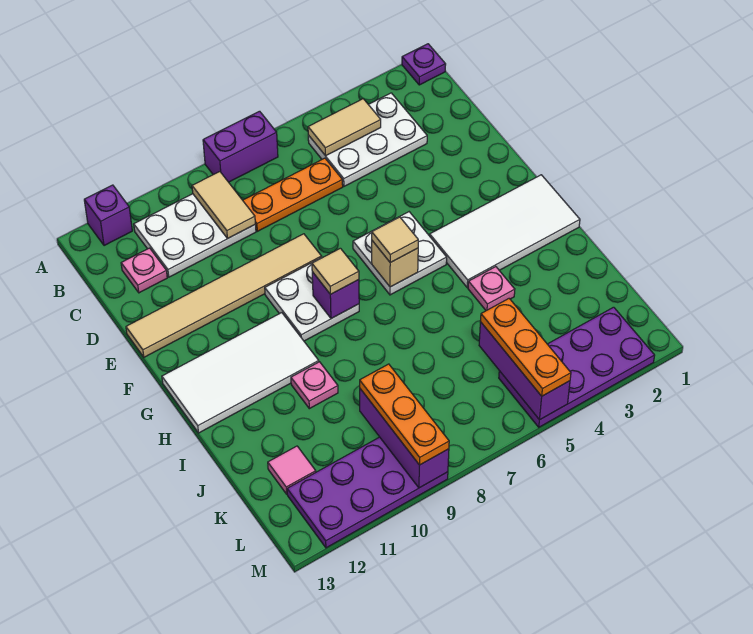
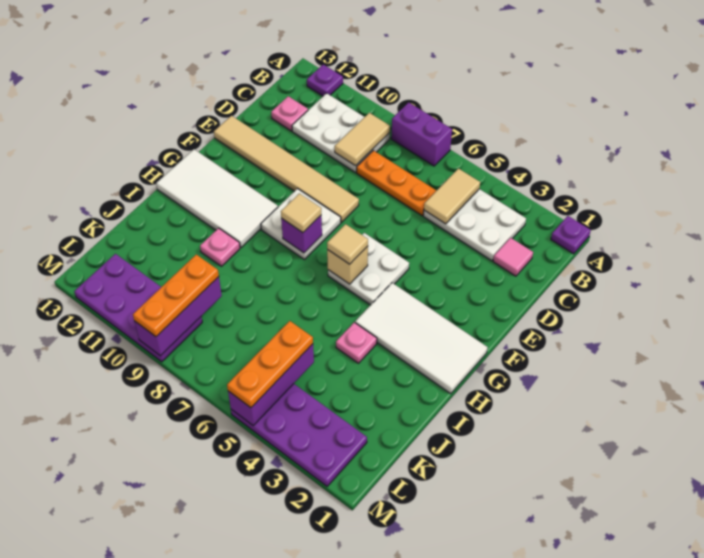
purple 1x1 brick [84,185,132,246] -> purple 1x1 plate [307,65,343,96]
tan 1x2 tile [308,99,381,156] -> tan 1x2 tile turned to [424,169,480,224]
pink 1x1 tile [268,446,316,494] -> pink 1x1 tile moved to [493,238,533,276]

